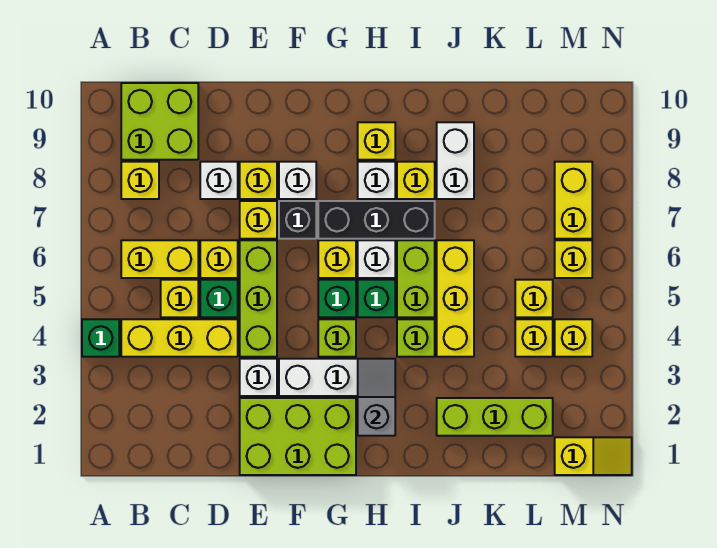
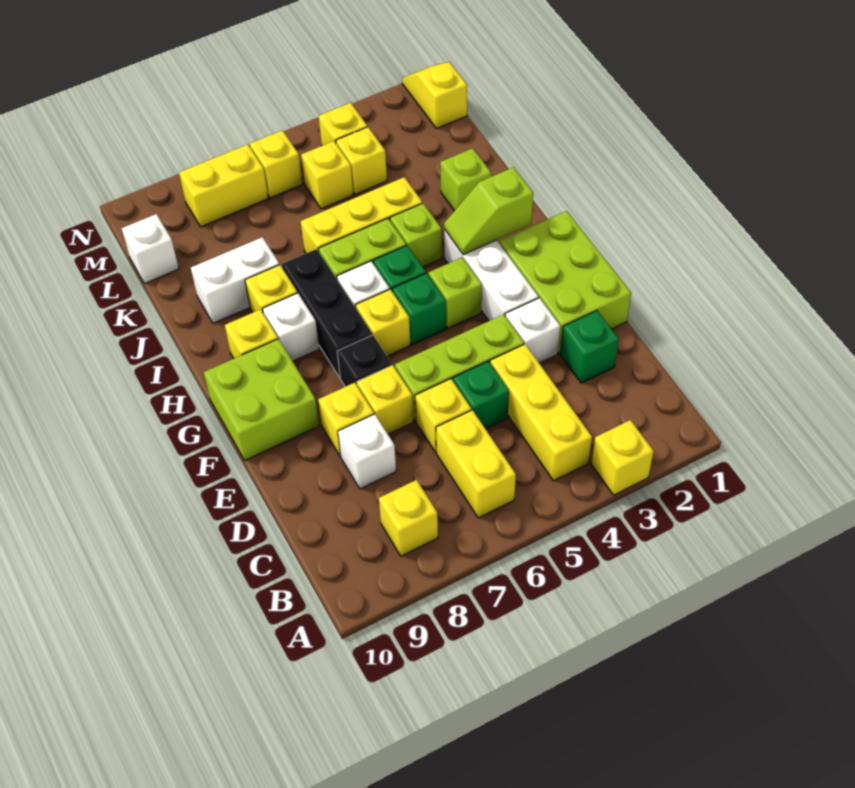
green 1x1 brick [82,319,119,357] -> green 1x1 brick moved to [560,311,619,383]
lime 2x2 brick [121,83,198,160] -> lime 2x2 brick moved to [204,339,319,460]
yellow 1x1 brick [161,280,198,317] -> yellow 1x1 brick moved to [591,420,654,495]
white 1x1 brick [279,162,316,199] -> white 1x1 brick moved to [122,214,179,284]
grey 1x2 slope [358,359,395,436] -> lime 1x2 slope [444,167,533,255]
lime 1x3 brick [437,398,553,436] -> lime 1x1 brick [440,148,491,211]

